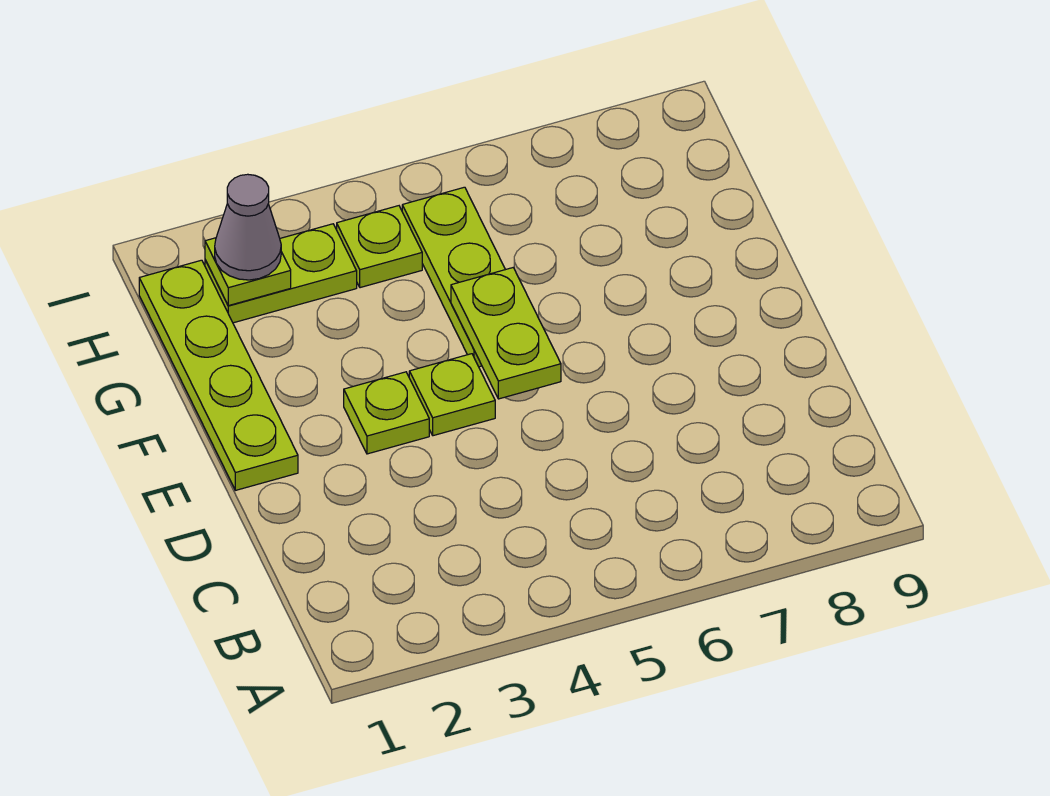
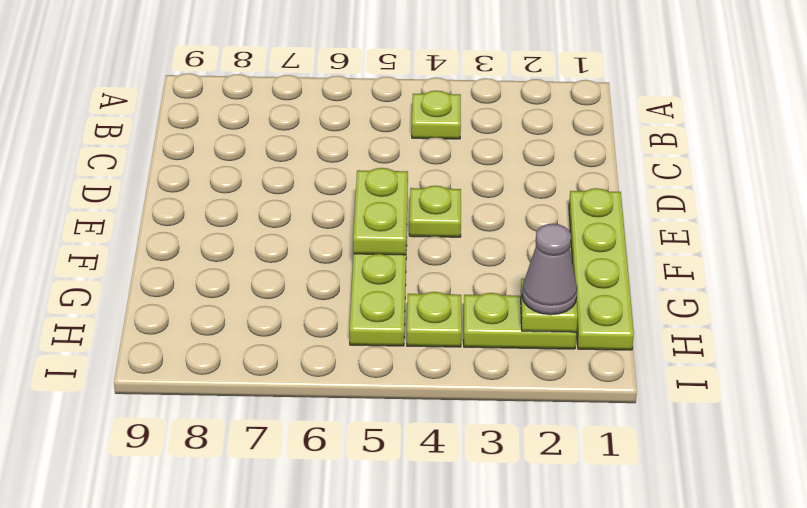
lime 1x1 plate [344,372,429,454] -> lime 1x1 plate moved to [412,91,461,139]

